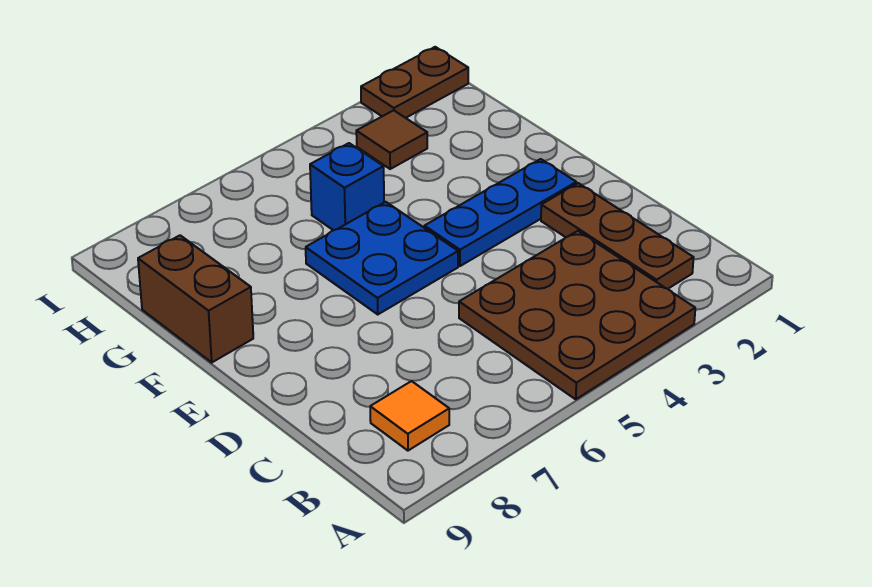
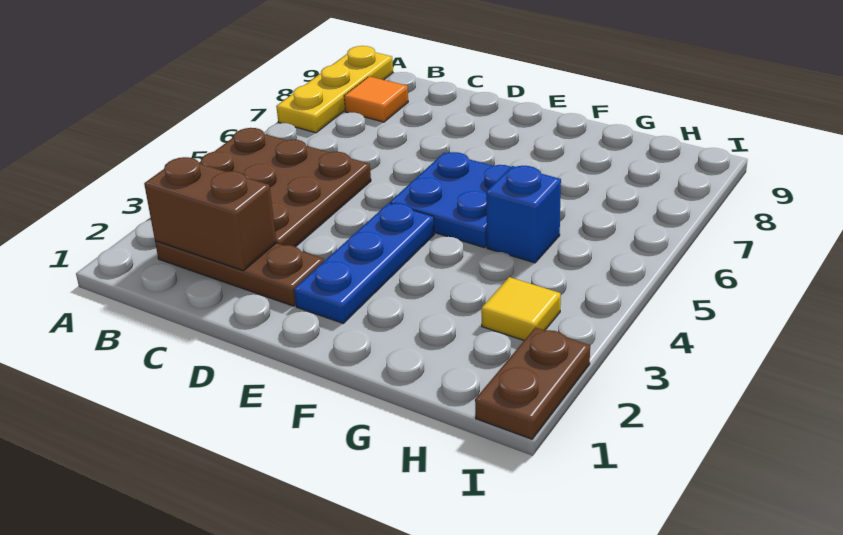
none -> yellow 1x3 plate [276,46,393,133]
brown 1x2 brick [138,235,253,362] -> brown 1x2 brick moved to [144,157,277,271]
brown 1x1 tile [356,110,427,169] -> yellow 1x1 tile [481,277,561,340]

